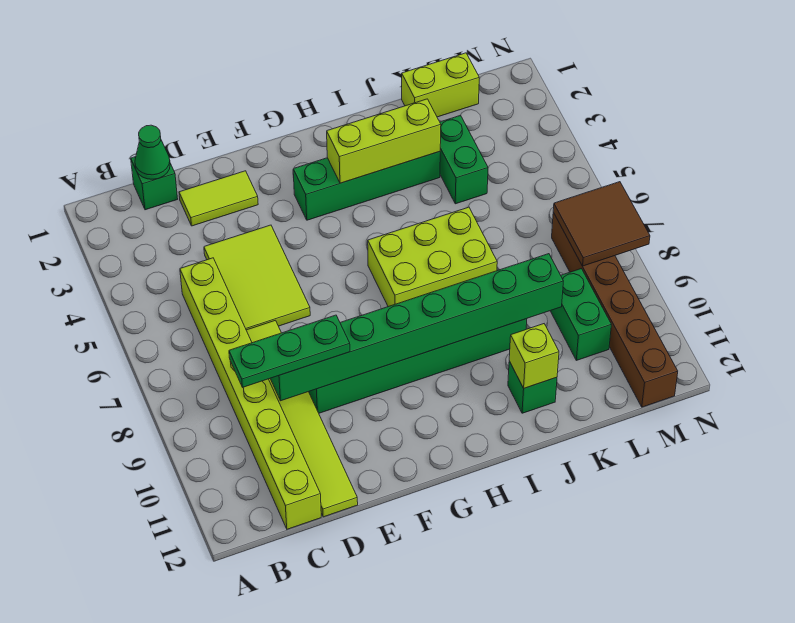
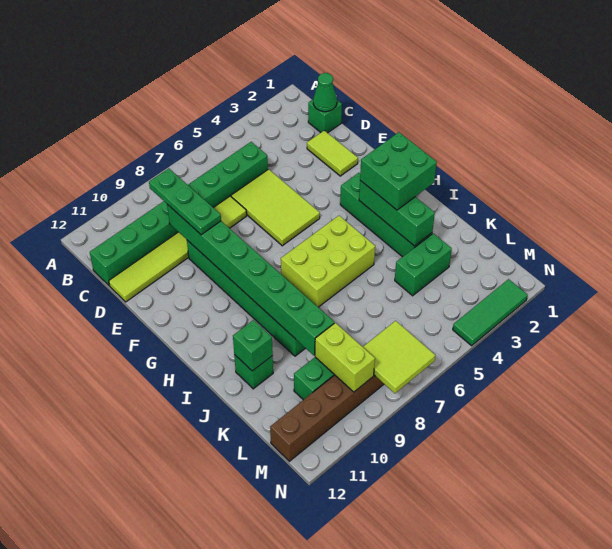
lime 1x8 brick [180,258,321,529] -> green 1x8 brick [90,142,268,286]
lime 2x3 tile [204,225,310,330] -> lime 2x3 tile turned to [231,169,320,246]
none -> green 2x2 brick [360,132,437,210]
lime 1x3 brick [327,99,441,183] -> green 1x3 brick [359,181,435,246]
lime 2x3 brick [368,207,497,307] -> lime 2x3 brick turned to [281,216,375,307]
lime 1x1 brick [509,324,559,388] -> green 1x1 brick [233,320,273,371]
lime 1x2 brick [402,53,479,117] -> lime 1x2 brick moved to [315,323,375,392]
brown 2x2 tile [553,182,650,266] -> lime 2x2 tile [363,321,435,393]
none -> green 1x3 tile [453,279,528,346]

